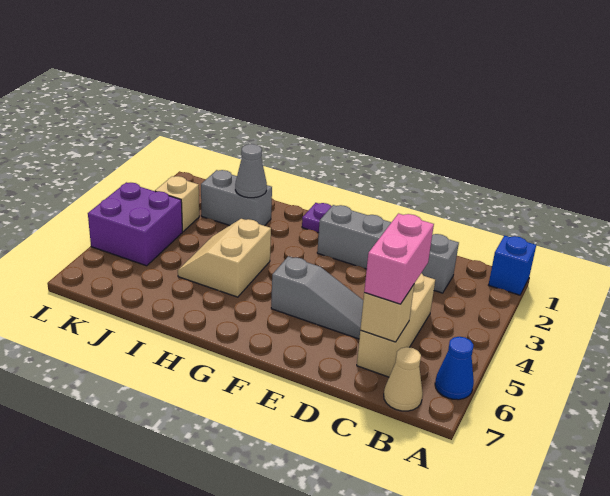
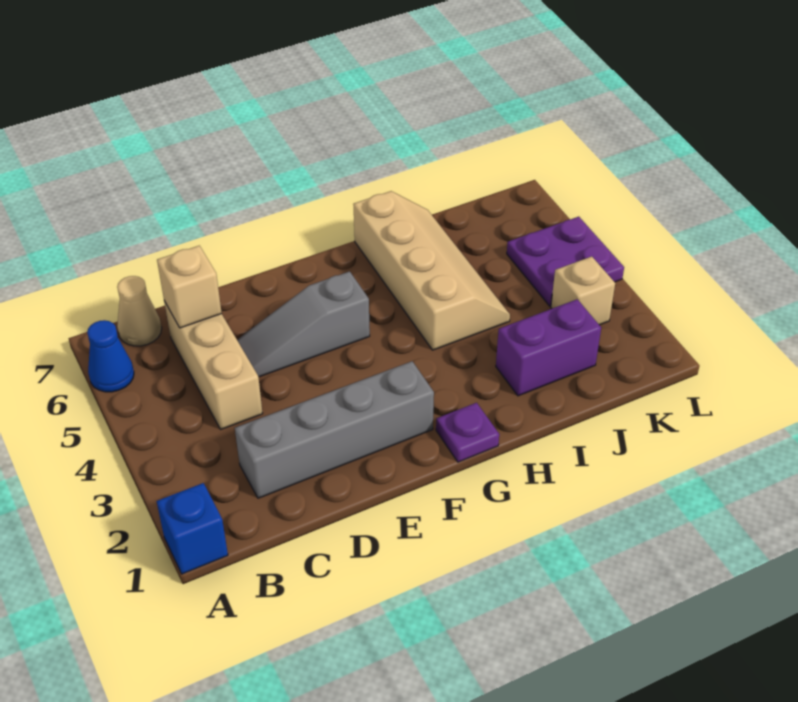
pink 1x2 brick [364,214,434,304] -> none
tan 2x2 slope [178,219,271,297] -> tan 2x4 slope [353,191,510,350]
grey 1x2 brick [201,170,272,226] -> purple 1x2 brick [496,299,601,396]
grey 1x1 cone [235,144,267,198] -> none
purple 2x2 brick [88,182,182,266] -> purple 2x2 plate [507,217,624,306]

